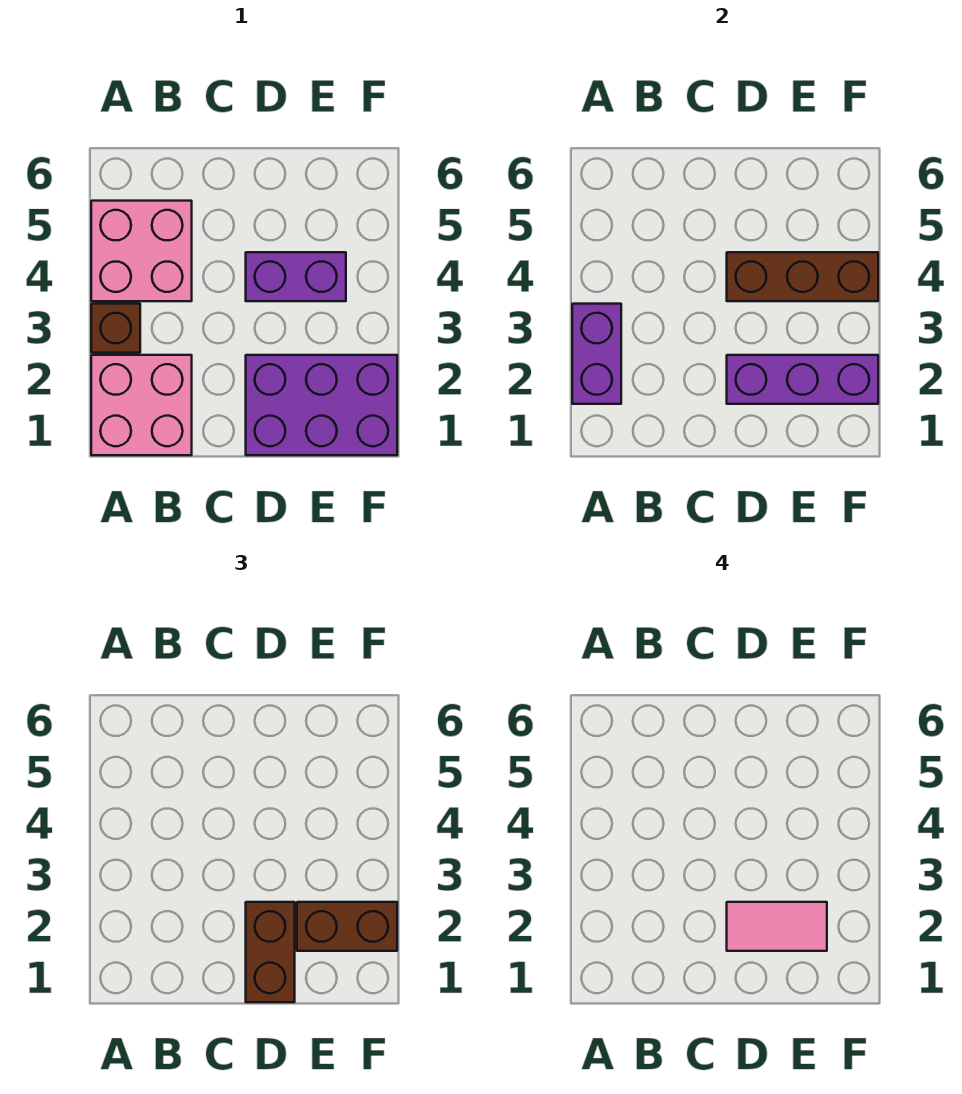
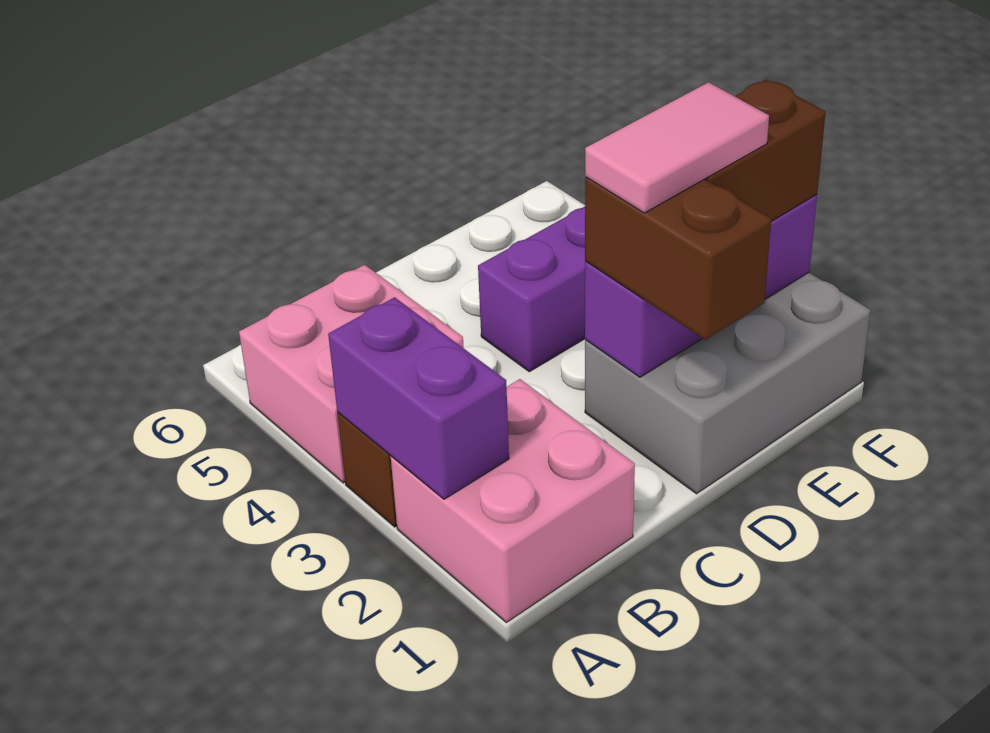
purple 2x3 brick [246,355,397,455] -> grey 2x3 brick [585,272,871,494]
brown 1x3 brick [727,252,878,301] -> none

